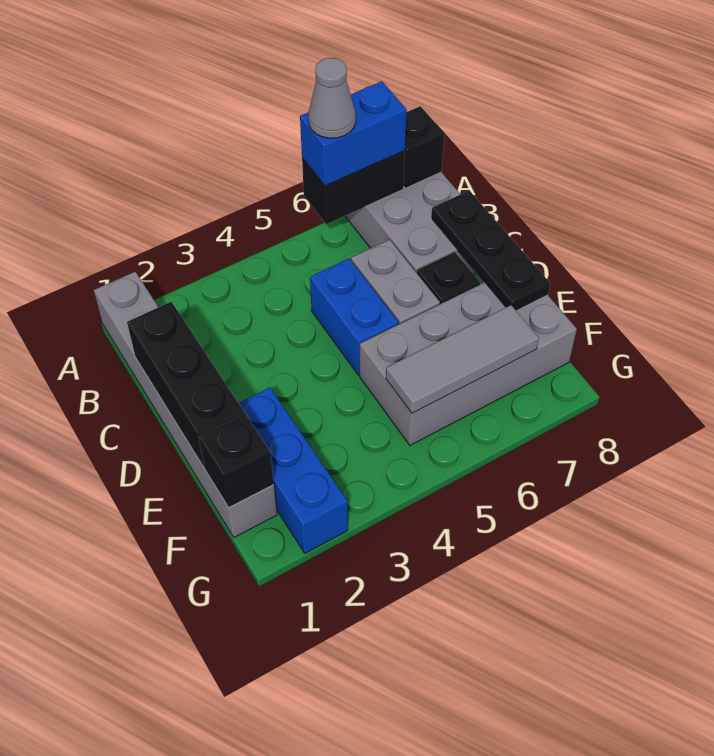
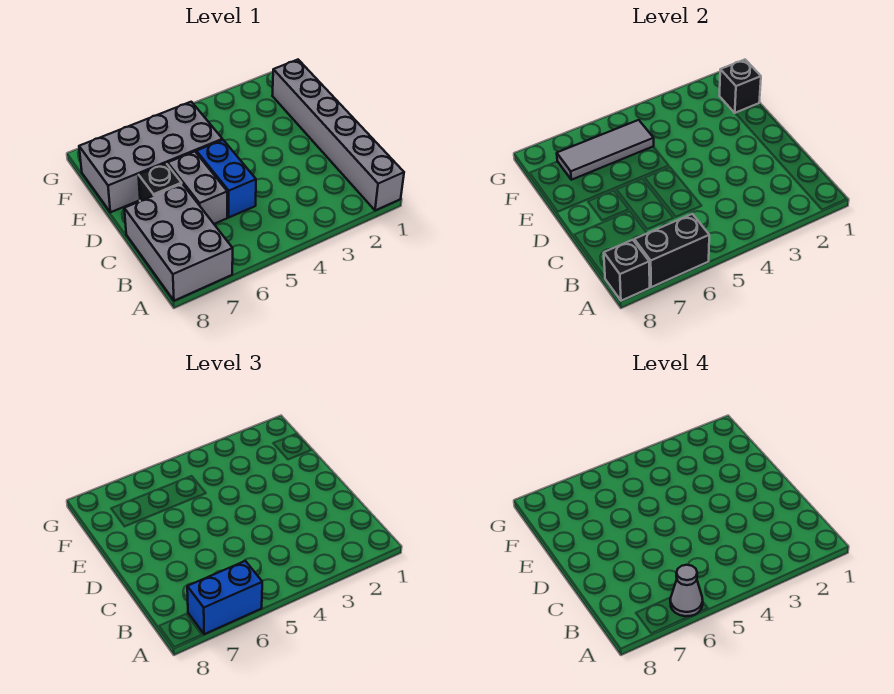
black 1x3 brick [127,302,244,467] -> none
black 1x3 plate [431,191,550,311] -> none
blue 1x3 brick [239,388,348,553] -> none

